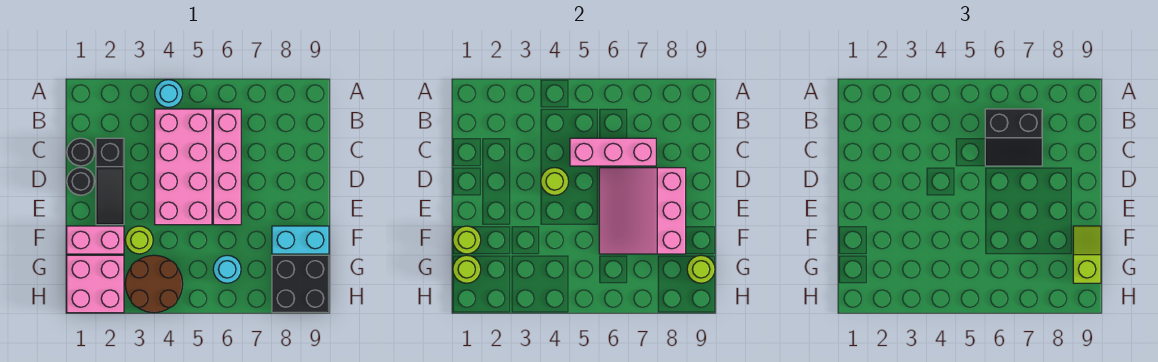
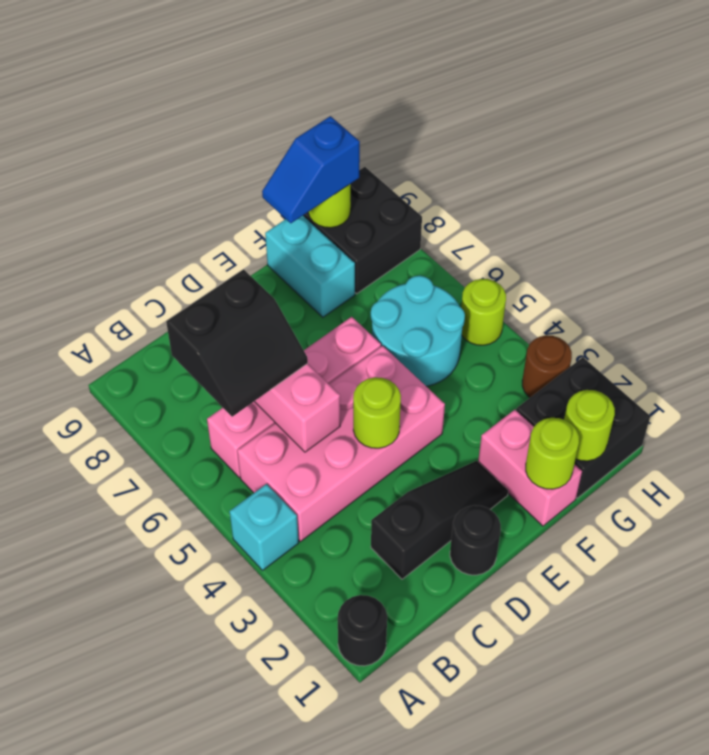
cyan 1x1 round brick [155,80,183,107] -> cyan 1x1 brick [230,484,299,570]
black 2x2 slope [985,109,1042,166] -> black 2x2 slope turned to [166,269,308,417]
black 1x1 round brick [67,138,95,166] -> black 1x1 round brick moved to [338,595,387,666]
pink 3x3 slope [599,168,686,254] -> none
lime 1x1 round brick [125,226,153,254] -> lime 1x1 round brick moved to [461,279,506,345]
lime 1x2 slope [1073,226,1101,283] -> blue 1x2 slope [262,116,360,223]
pink 2x2 brick [67,255,124,313] -> black 2x2 brick [516,357,650,498]
brown 2x2 round brick [125,255,183,313] -> brown 1x1 round brick [522,335,572,397]
cyan 1x1 round brick [213,255,241,283] -> cyan 2x2 round brick [371,276,465,386]

